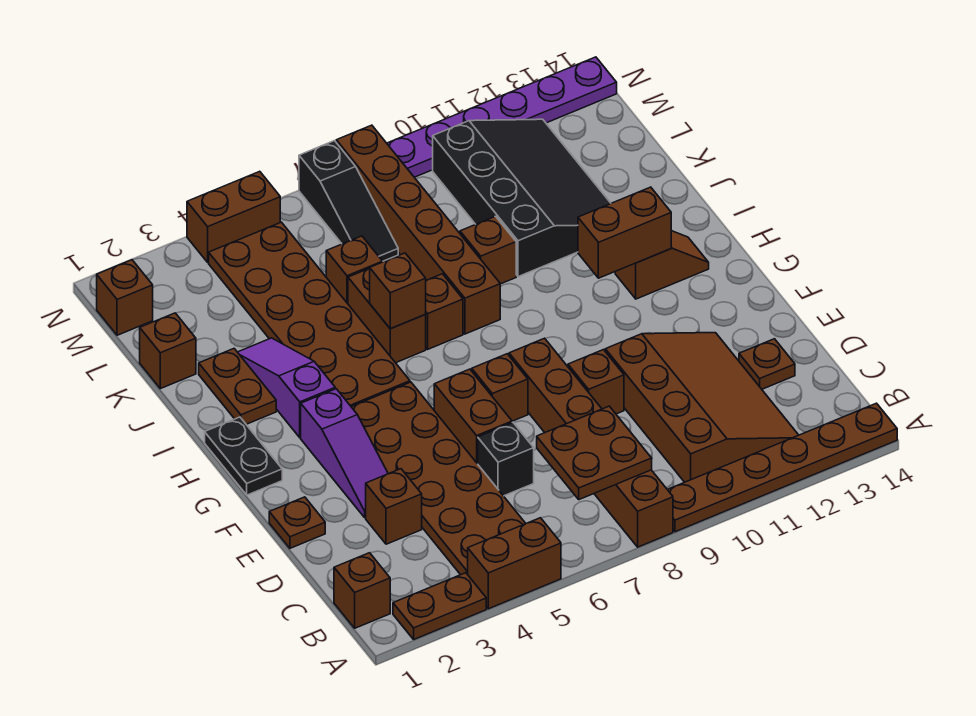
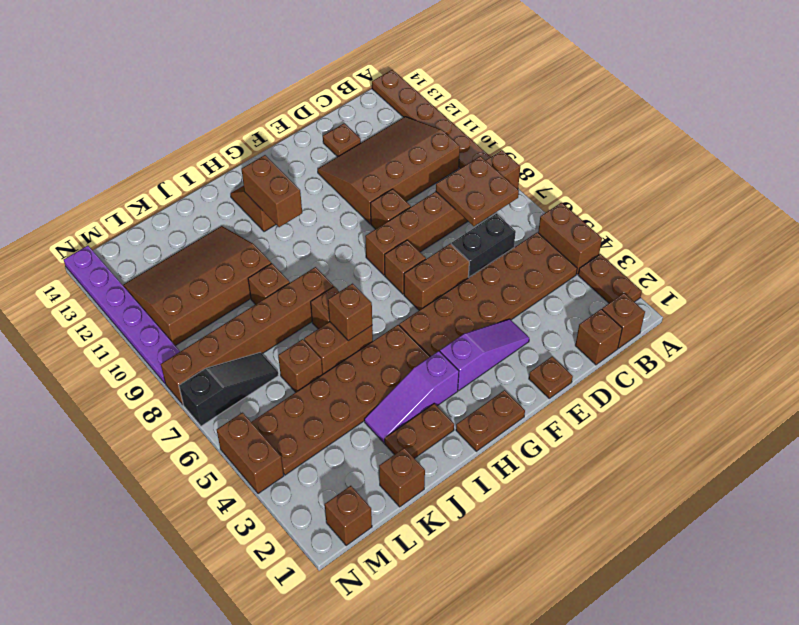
brown 1x1 brick [366,469,422,544] -> brown 1x1 brick moved to [575,309,622,365]
black 1x1 brick [478,423,534,496] -> black 1x2 brick [452,214,516,278]
black 1x2 plate [205,417,282,495] -> brown 1x2 plate [456,390,525,451]
black 3x4 slope [433,119,611,277] -> brown 3x4 slope [123,226,271,346]

